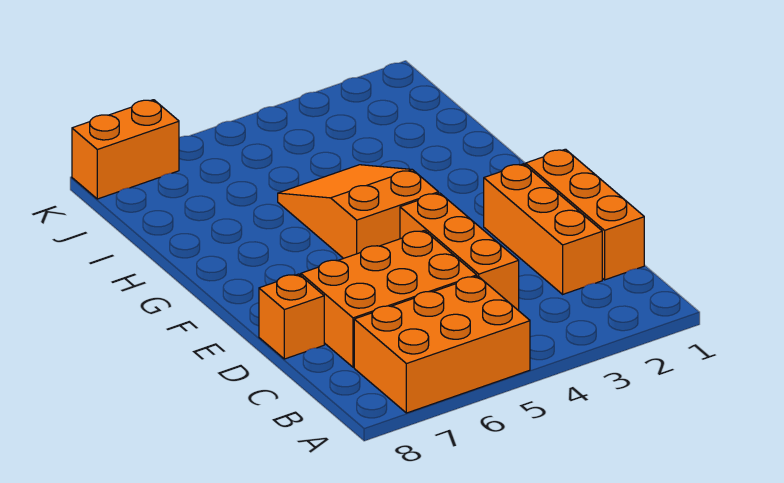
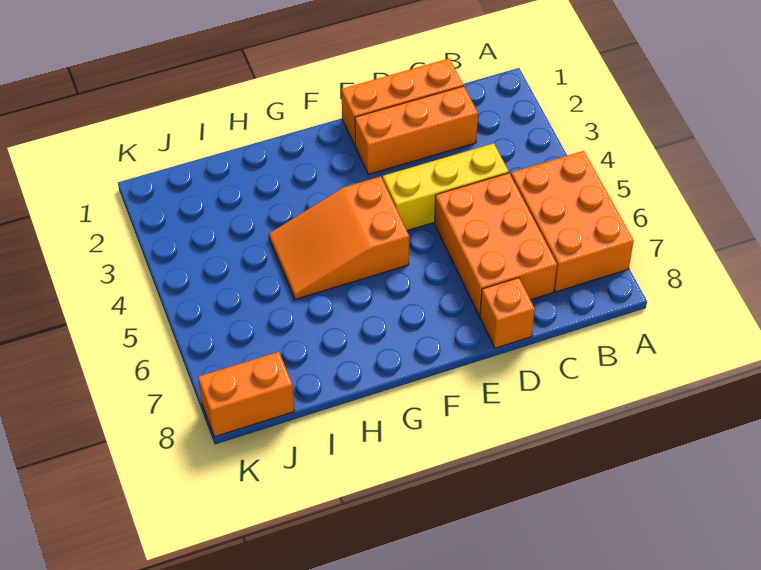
orange 1x3 brick [400,193,519,310] -> yellow 1x3 brick [383,143,509,230]
orange 1x2 brick [72,100,179,199] -> orange 1x2 brick turned to [198,352,294,437]

